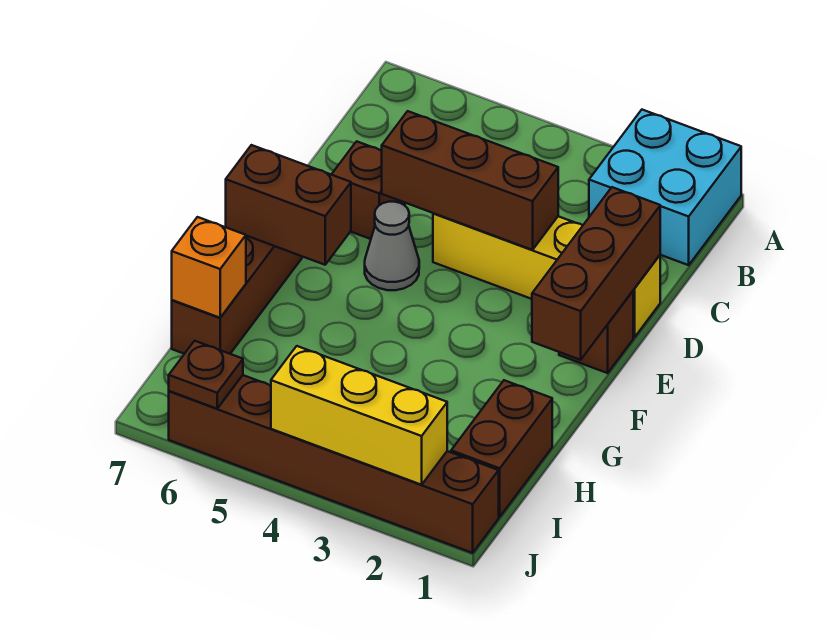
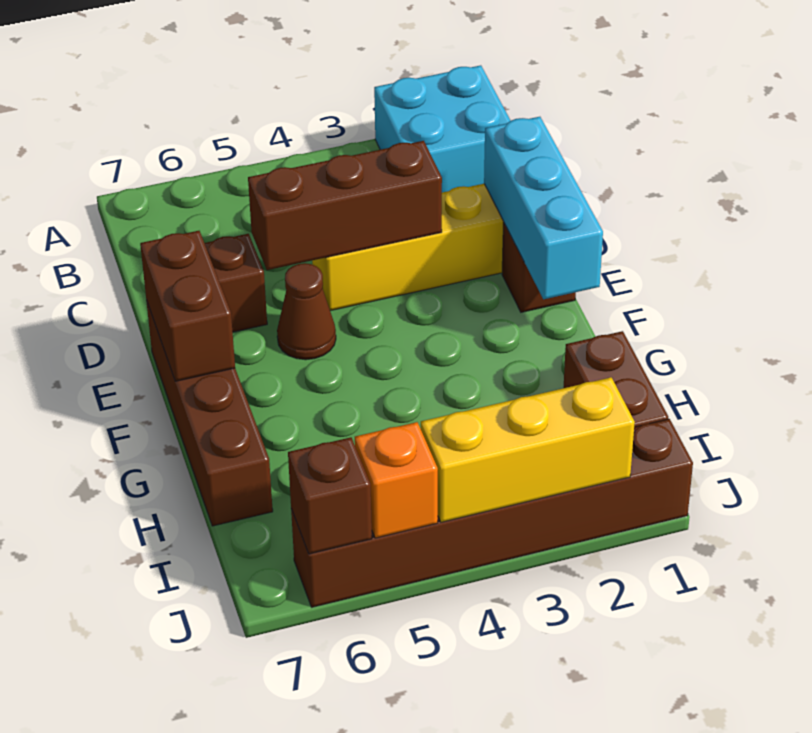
brown 1x3 brick [532,187,660,360] -> cyan 1x3 brick [484,117,603,299]
grey 1x1 cone [365,202,419,290] -> brown 1x1 cone [277,263,336,360]
brown 1x2 brick [226,145,351,265] -> brown 1x2 brick turned to [140,231,235,381]
orange 1x1 brick [172,217,246,318] -> orange 1x1 brick moved to [355,422,438,538]
brown 1x1 plate [169,341,243,409] -> brown 1x1 brick [288,437,372,554]

